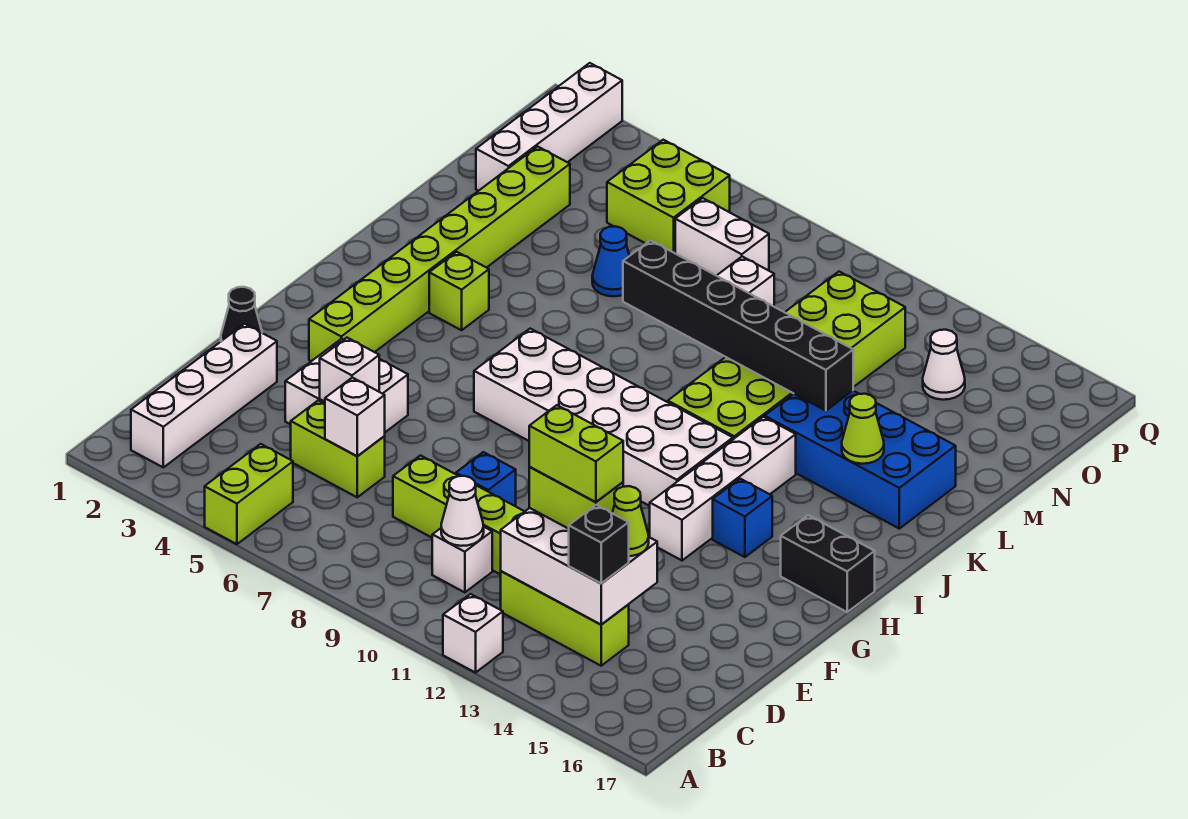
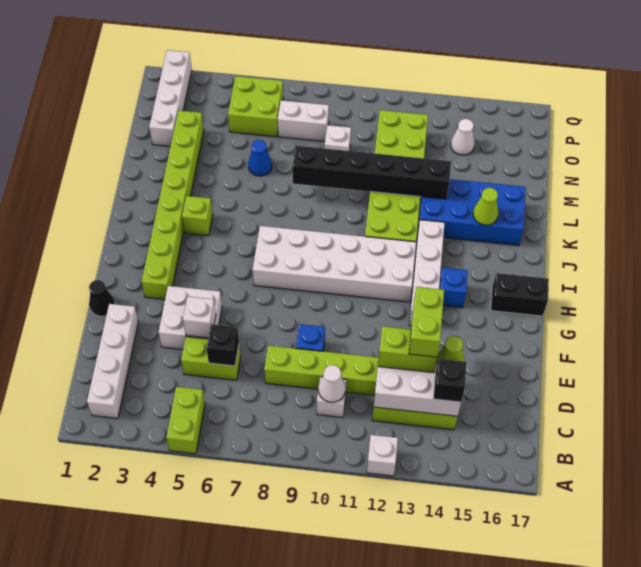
white 1x1 brick [325,378,385,456] -> black 1x1 brick [206,324,239,366]
lime 1x2 brick [529,405,623,502] -> lime 1x2 brick turned to [409,287,444,357]

